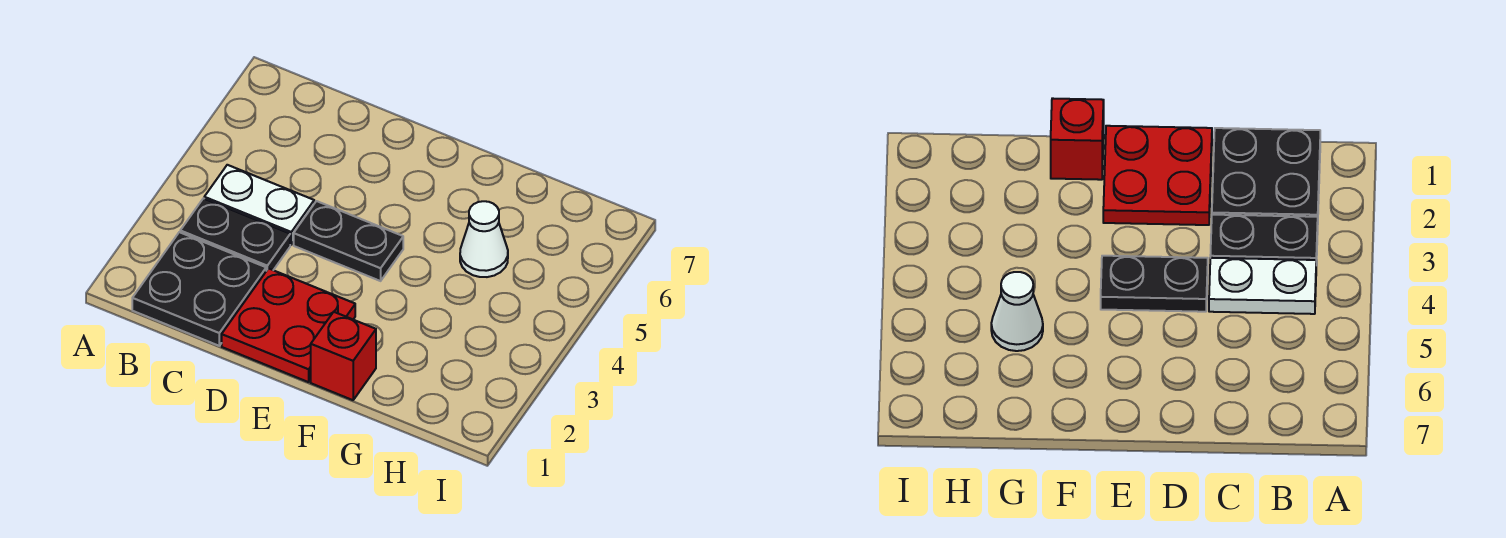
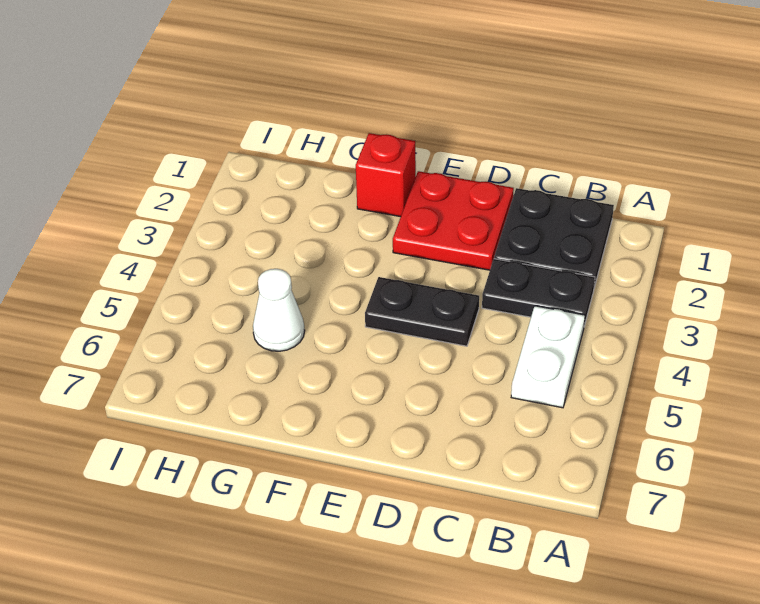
white 1x2 plate [204,165,314,245] -> white 1x2 plate turned to [511,306,585,408]

